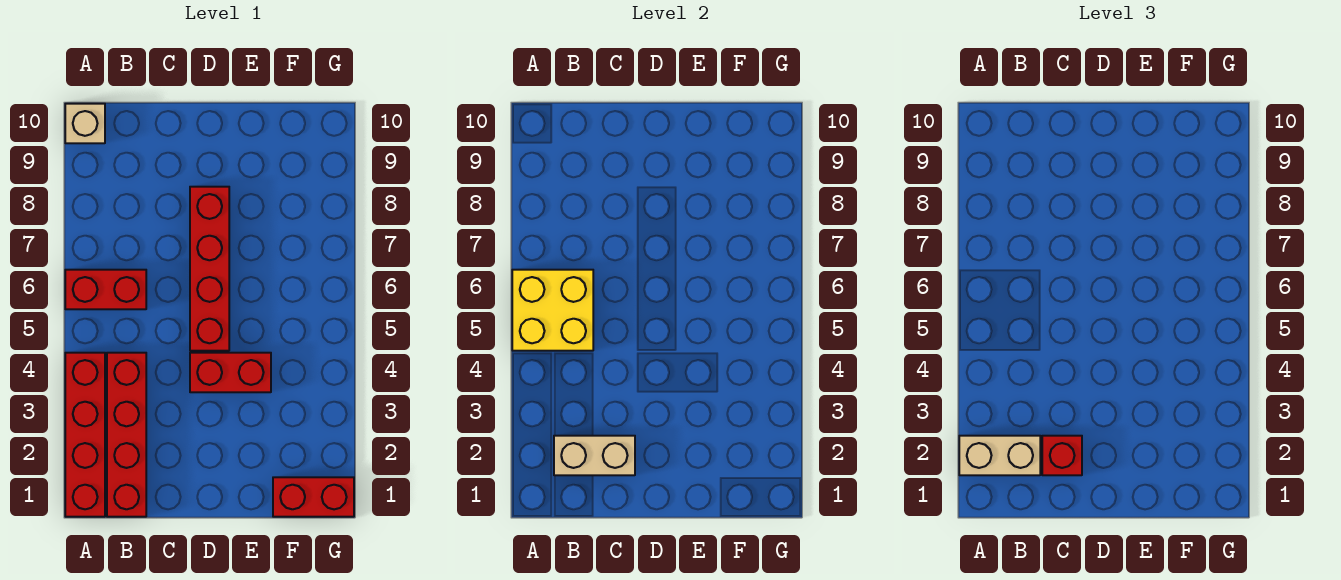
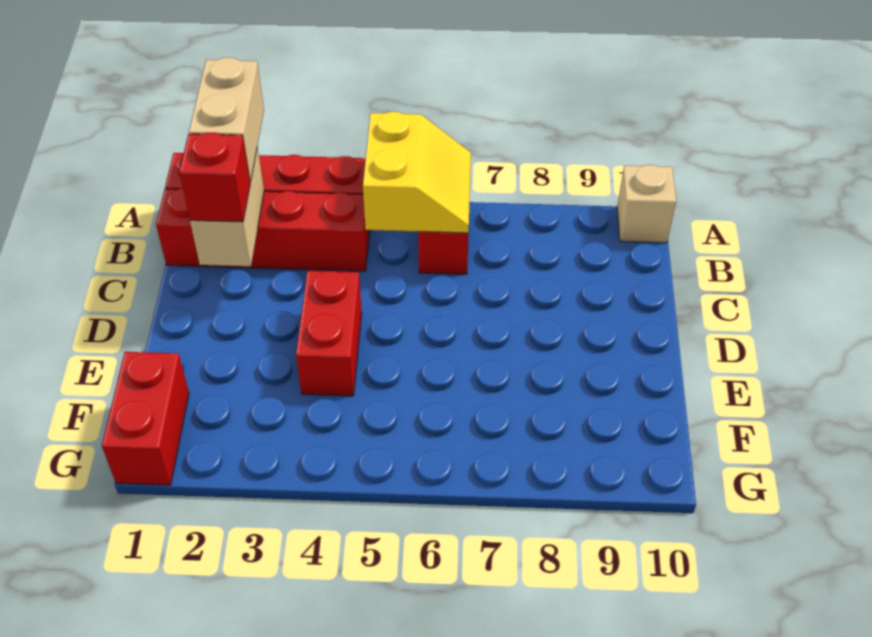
yellow 2x2 brick [512,270,593,351] -> yellow 2x2 slope [363,112,471,233]
red 1x4 brick [190,187,229,351] -> none

